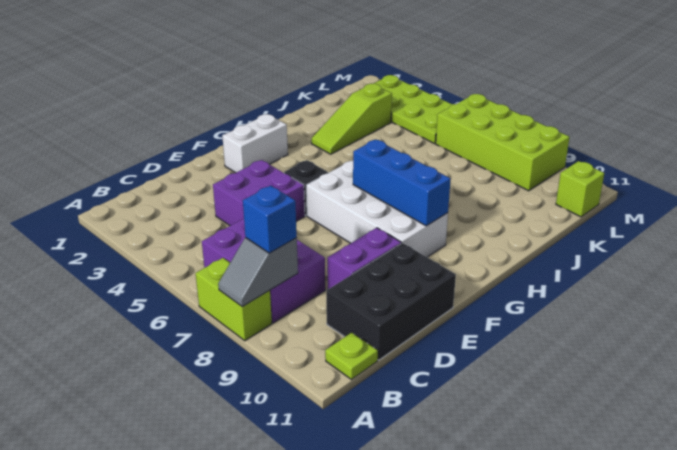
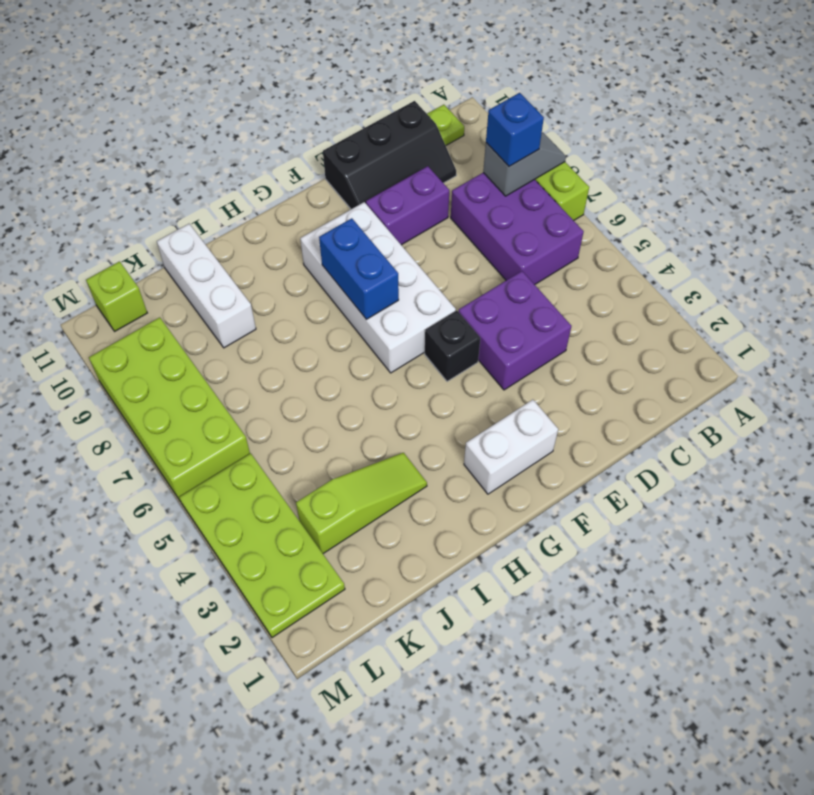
black 2x3 brick [326,243,456,360] -> black 2x3 slope [323,101,456,209]
blue 1x3 brick [353,139,451,226] -> blue 1x2 brick [319,218,399,320]
none -> white 1x3 brick [157,224,256,348]

